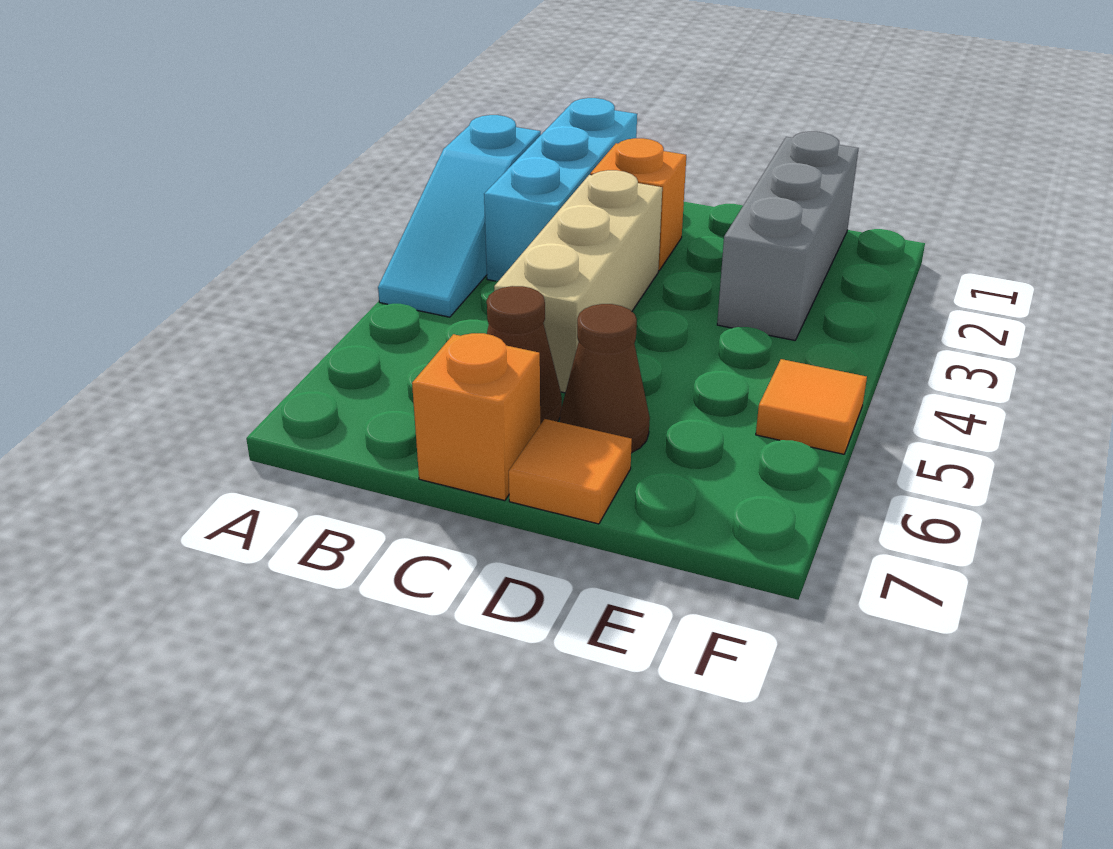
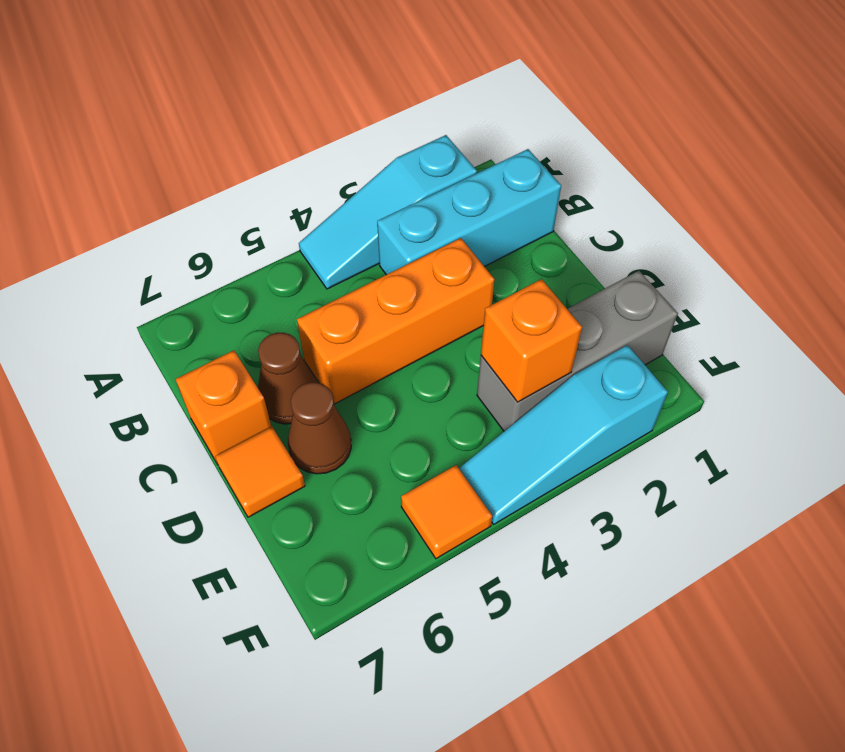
orange 1x1 brick [590,138,686,271] -> orange 1x1 brick moved to [481,279,582,402]
tan 1x3 brick [494,170,662,393] -> orange 1x3 brick [297,238,494,404]
none -> cyan 1x3 slope [459,345,668,524]

